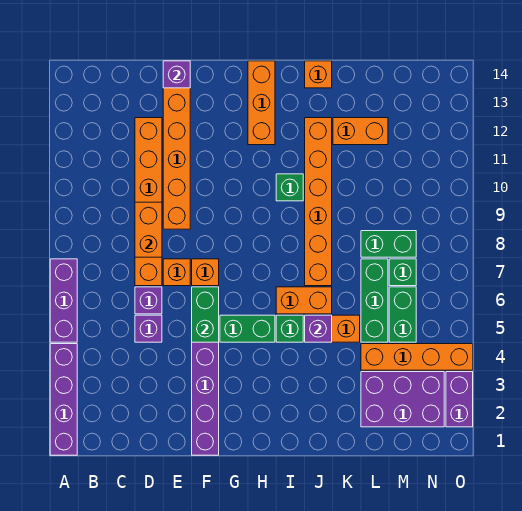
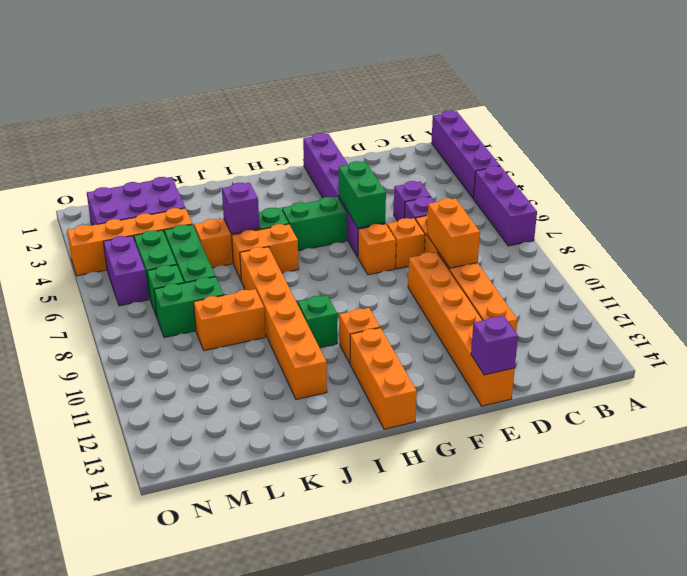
orange 1x1 brick [305,61,332,88] -> orange 1x1 brick moved to [339,308,380,363]
orange 1x2 brick [333,118,388,145] -> orange 1x2 brick moved to [194,289,265,351]
purple 1x2 brick [446,372,473,427] -> purple 1x2 brick moved to [103,236,149,306]

